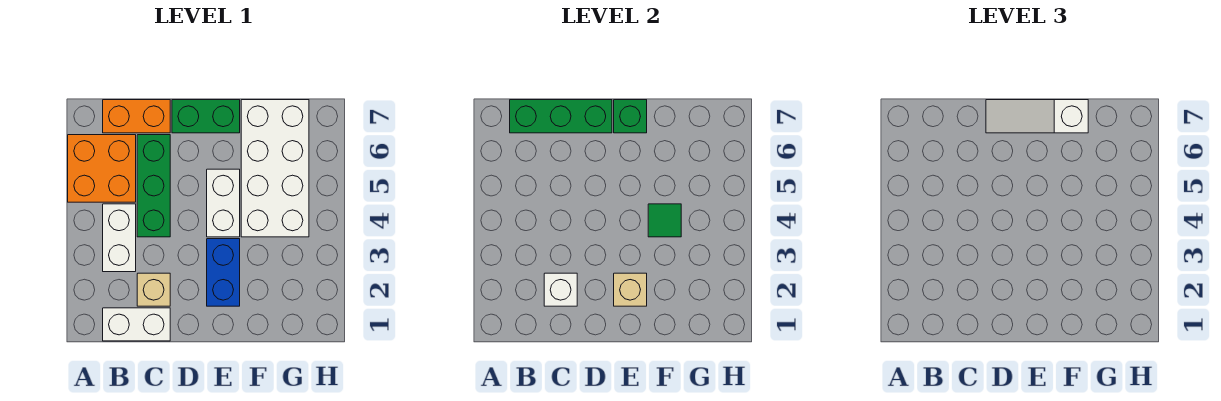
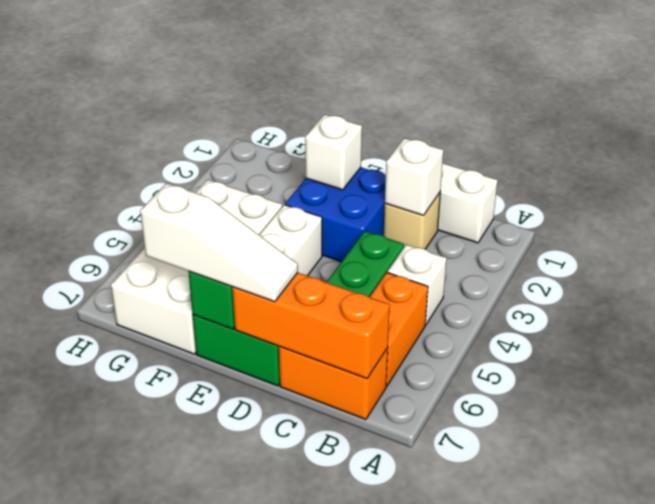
orange 2x2 brick [68,135,136,202] -> orange 1x2 brick [370,272,428,386]
white 1x2 brick [103,204,136,272] -> white 1x1 brick [388,245,447,325]
green 1x3 brick [510,100,612,133] -> orange 1x3 brick [232,273,390,378]
blue 1x2 brick [207,239,240,306] -> blue 2x2 brick [285,168,386,262]
tan 1x1 brick [614,273,647,306] -> white 1x1 brick [305,114,362,190]
green 1x1 tile [648,204,681,237] -> none

